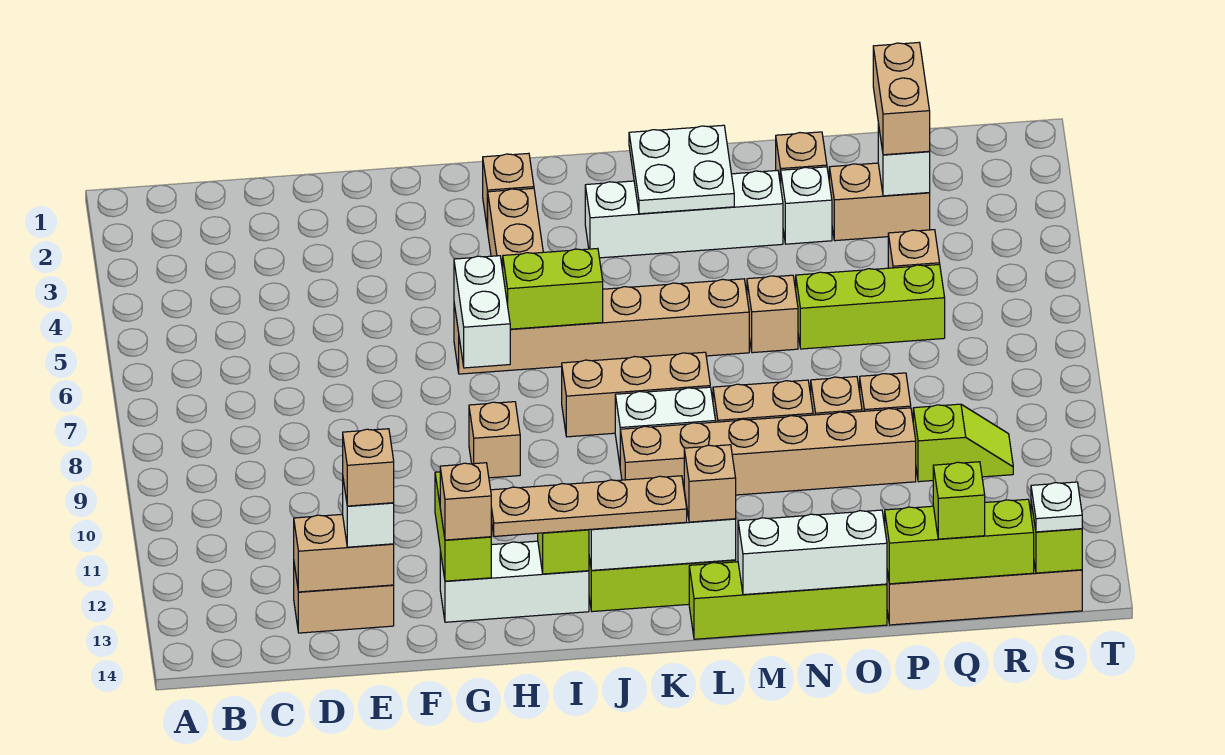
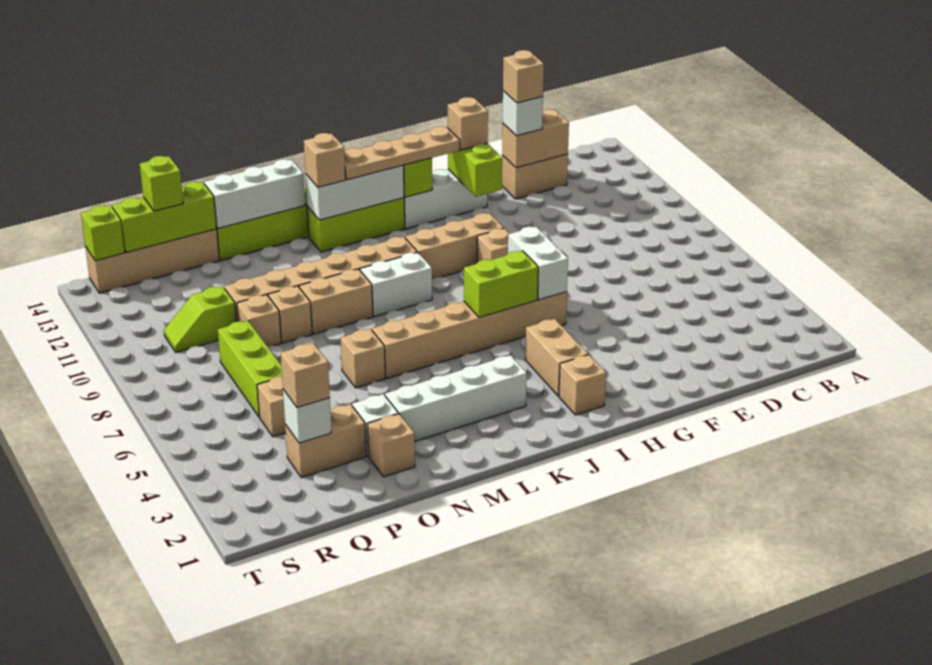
tan 1x3 brick [562,352,710,437] -> tan 1x3 brick moved to [405,213,503,279]
white 2x2 plate [629,125,734,214] -> none
lime 1x3 brick [796,265,945,349] -> lime 1x3 brick turned to [218,321,282,417]
tan 1x2 brick [873,43,930,155] -> tan 1x1 brick [281,343,330,407]
white 1x1 plate [1031,482,1082,532] -> none

